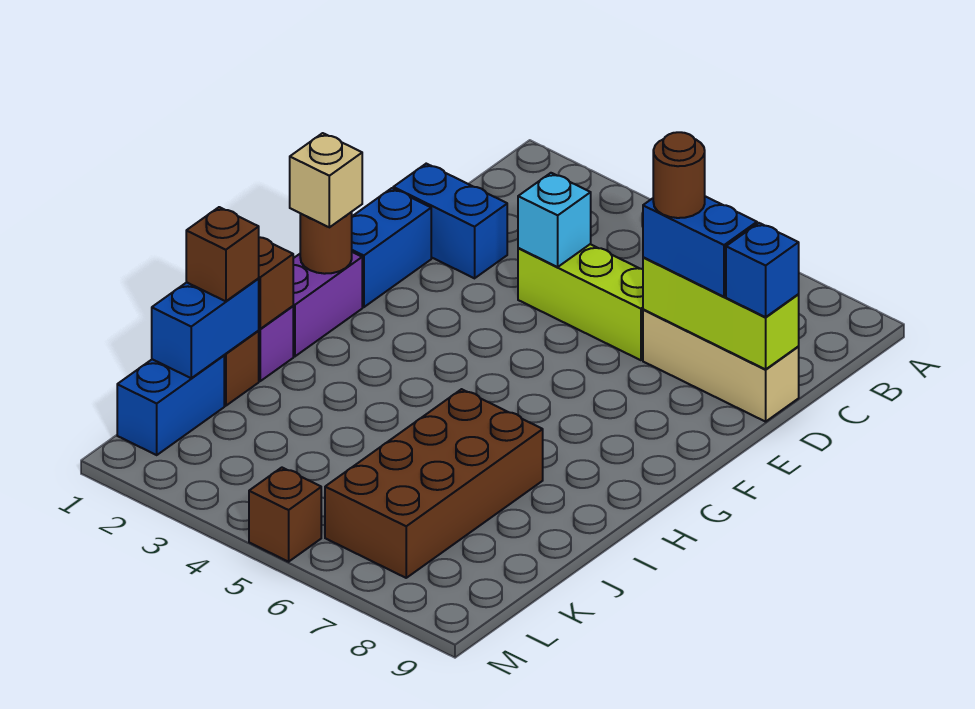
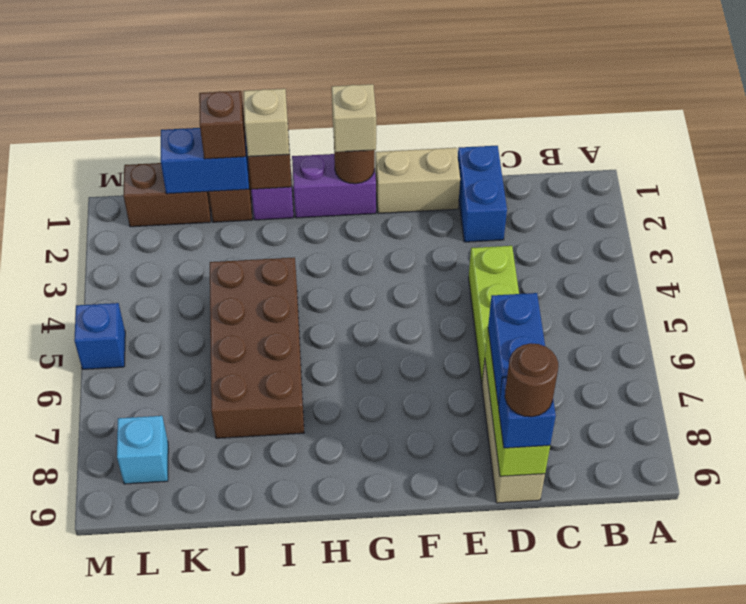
cyan 1x1 brick [518,173,591,267] -> cyan 1x1 brick moved to [117,416,168,484]
brown 1x1 round brick [653,132,705,218] -> brown 1x1 round brick moved to [505,343,558,417]
blue 1x2 brick [352,188,431,307] -> tan 1x2 brick [375,148,460,214]
none -> tan 1x1 brick [244,89,289,157]
brown 2x4 brick [325,389,543,578] -> brown 2x4 brick turned to [210,257,304,438]
blue 1x2 brick [117,355,224,455] -> brown 1x2 brick [123,163,211,227]
brown 1x1 brick [249,468,321,562] -> blue 1x1 brick [74,303,125,369]

